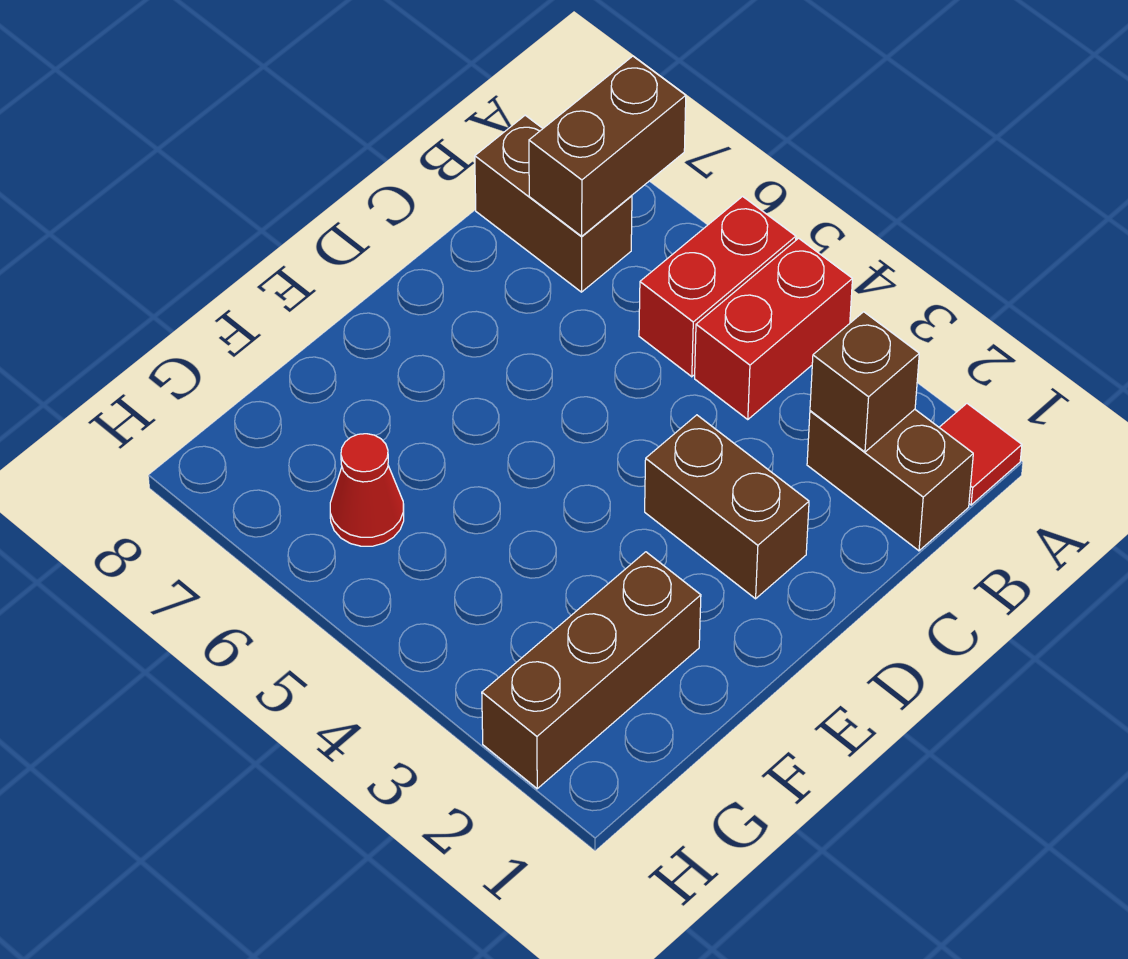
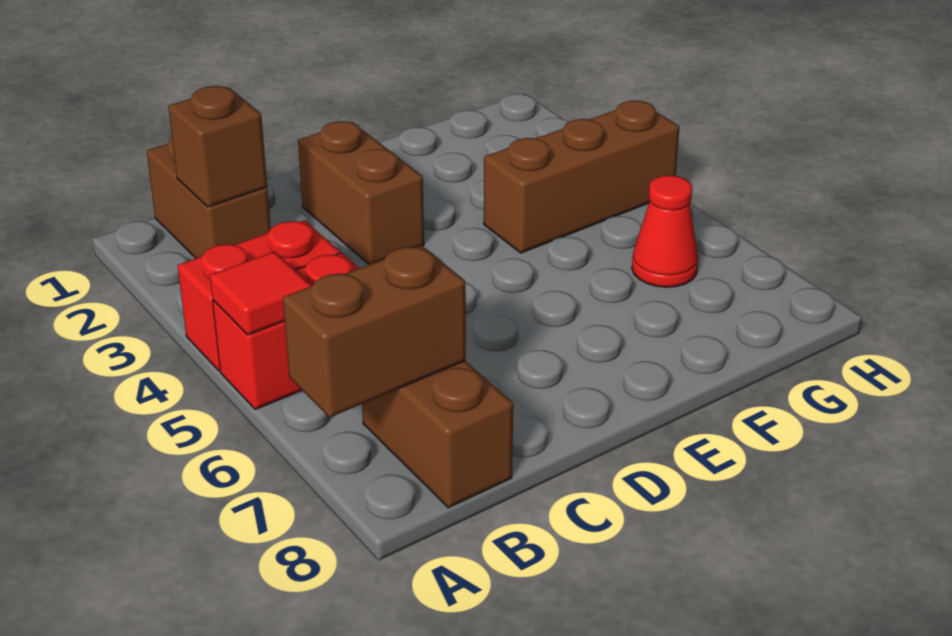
red 1x1 tile [939,404,1022,505] -> red 1x1 tile moved to [210,251,312,335]
brown 1x3 brick [482,552,701,789] -> brown 1x3 brick moved to [484,101,680,253]

